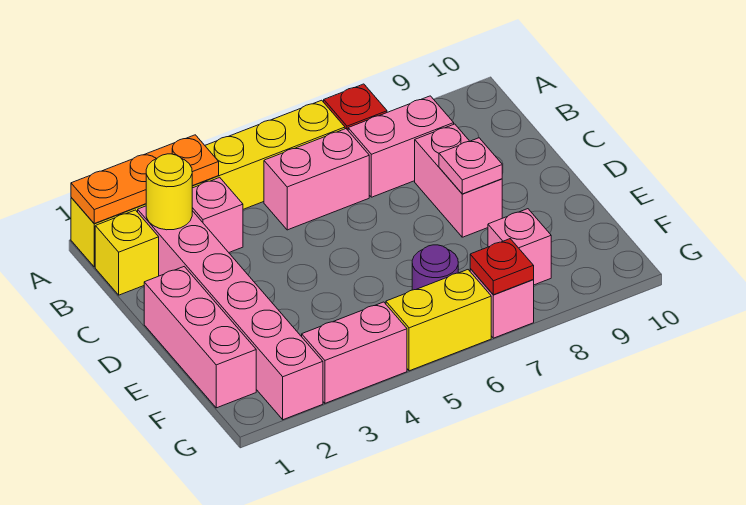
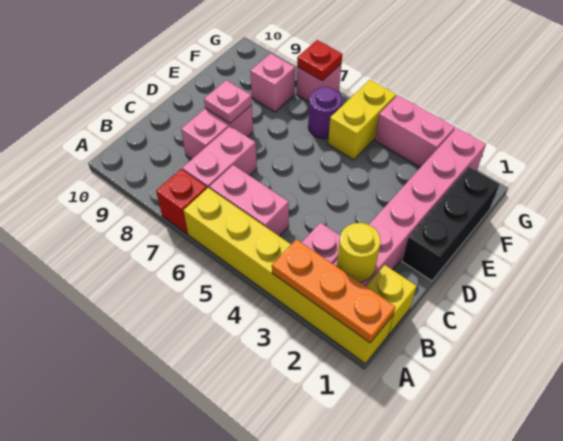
pink 1x2 brick [348,96,454,197] -> pink 1x2 brick turned to [182,126,257,188]
pink 1x3 brick [144,267,256,408] -> black 1x3 brick [402,167,500,281]
yellow 1x2 brick [386,270,491,371] -> yellow 1x2 brick turned to [328,80,396,160]

